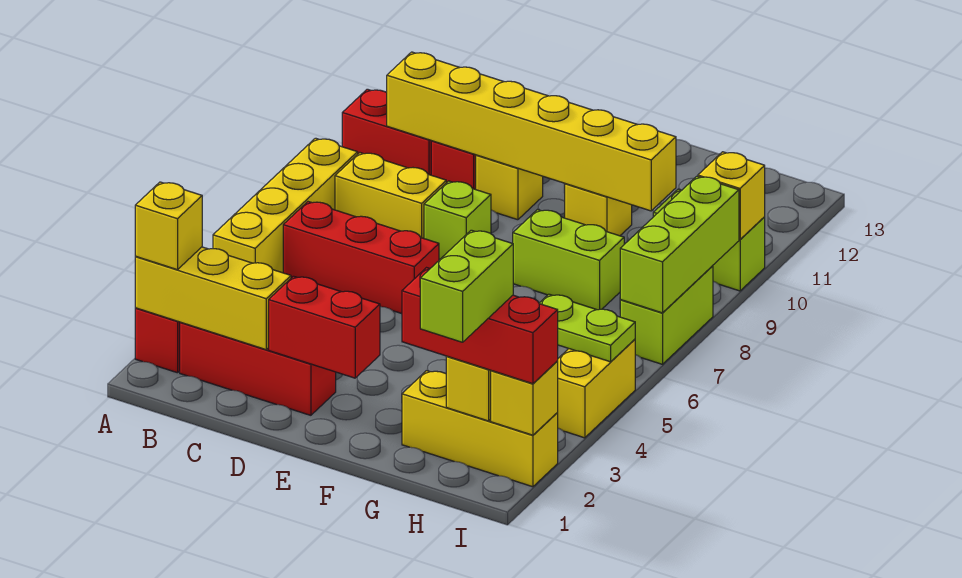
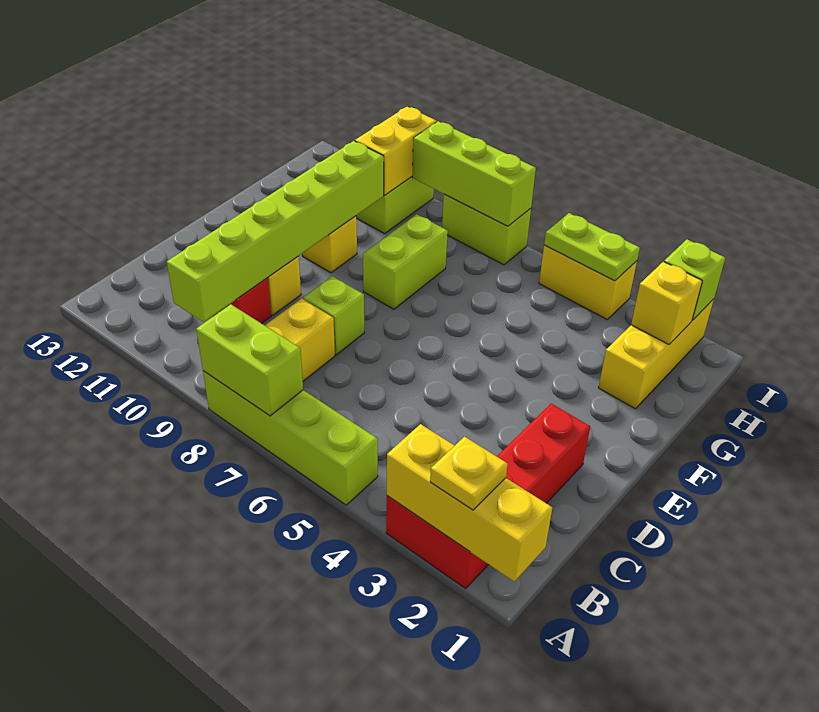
yellow 1x3 brick [135,247,291,350] -> yellow 1x3 brick turned to [387,424,552,581]
yellow 1x1 brick [135,182,202,270] -> yellow 1x1 plate [430,437,508,510]
yellow 1x4 brick [213,138,358,273] -> lime 1x4 brick [203,371,378,505]
red 1x2 brick [342,89,431,175] -> none
red 1x3 brick [283,202,439,314] -> none
yellow 1x6 brick [387,52,676,211] -> lime 1x6 brick [167,141,384,322]
red 1x2 brick [269,276,380,378] -> none
red 1x3 brick [402,268,558,384] -> none
lime 1x2 brick [420,230,513,342] -> lime 1x2 brick moved to [196,304,303,416]
lime 1x2 plate [539,294,635,362] -> lime 1x2 plate turned to [544,213,640,281]
yellow 1x1 brick [491,361,558,435] -> lime 1x1 brick [664,239,725,320]
yellow 1x1 brick [698,152,765,239] -> yellow 1x2 brick [355,107,436,195]

